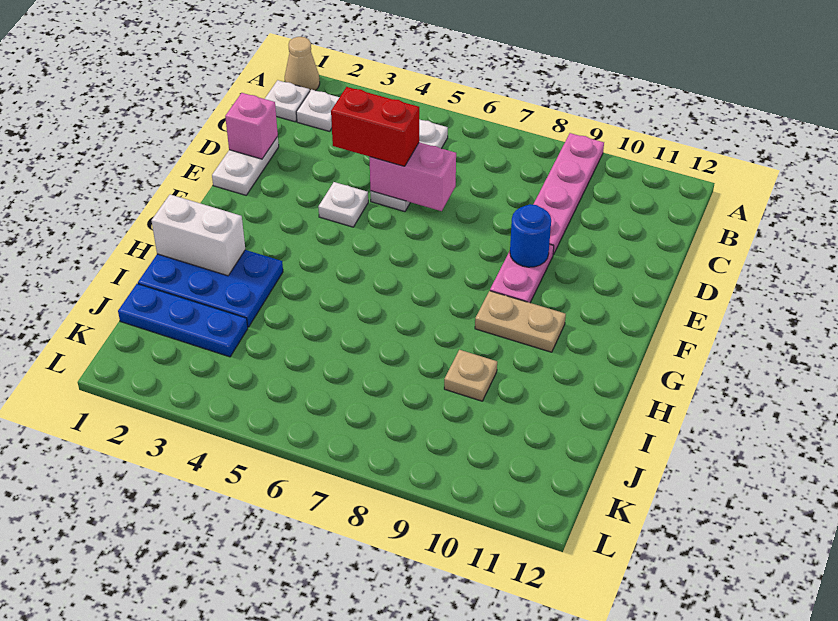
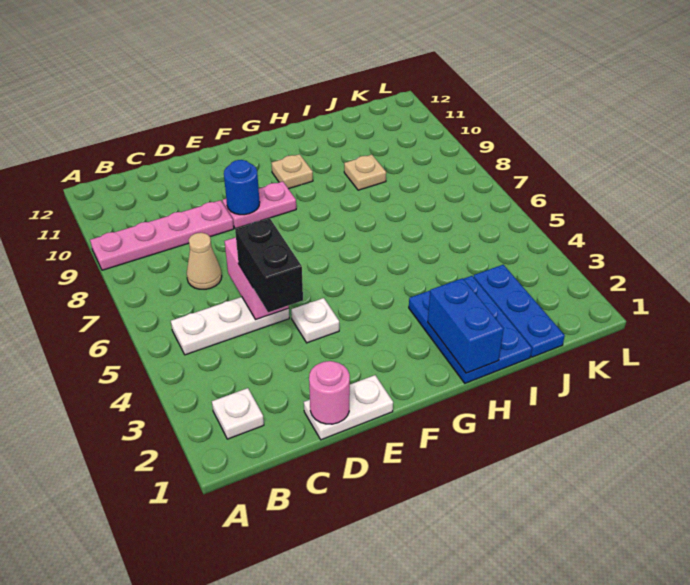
tan 1x1 cone [285,37,320,91] -> tan 1x1 cone moved to [187,233,222,289]
white 1x1 plate [265,80,310,122] -> none
pink 1x1 brick [225,93,278,159] -> pink 1x1 round brick [309,361,350,424]
red 1x2 brick [331,87,419,166] -> black 1x2 brick [235,219,303,312]
tan 1x2 plate [475,291,566,352] -> tan 1x1 plate [271,154,313,189]
white 1x2 brick [152,194,245,276] -> blue 1x2 brick [428,278,504,373]

